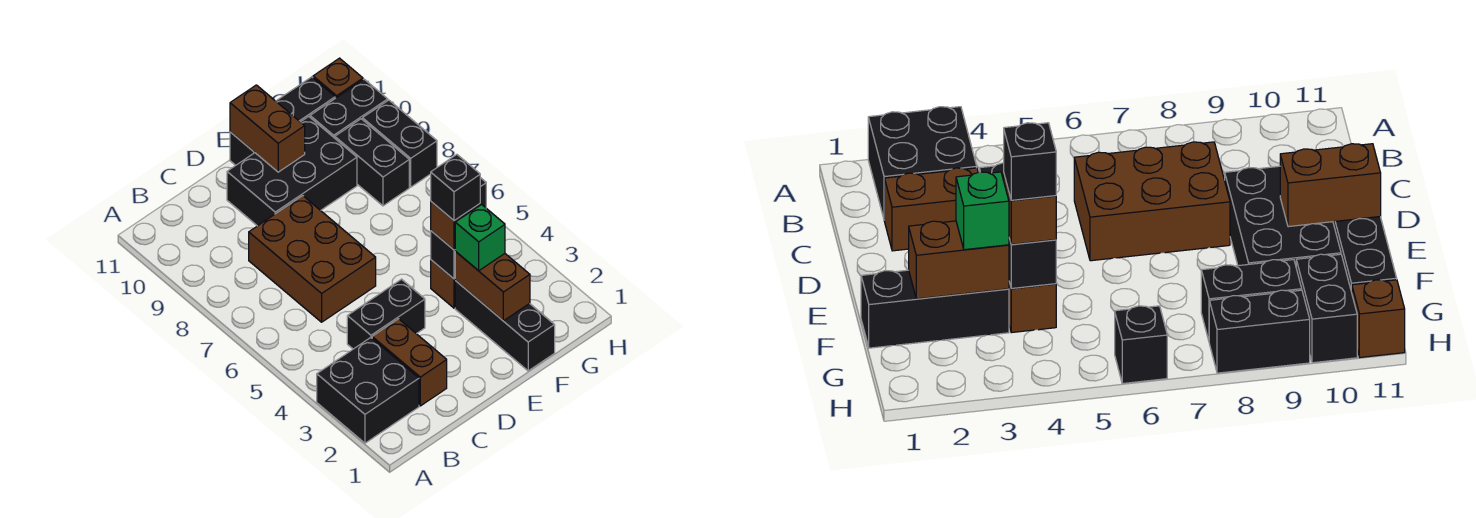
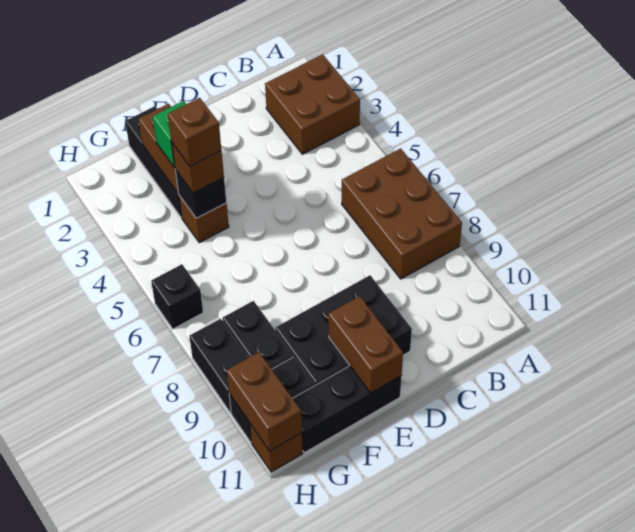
black 2x2 brick [317,338,419,443] -> brown 2x2 brick [265,54,360,154]
brown 1x2 brick [372,319,447,406] -> brown 1x2 brick moved to [227,352,302,451]
black 1x2 brick [347,279,425,349] -> none
brown 2x3 brick [249,196,376,322] -> brown 2x3 brick moved to [342,148,462,279]
black 1x1 brick [431,155,480,221] -> brown 1x1 brick [168,98,221,166]

